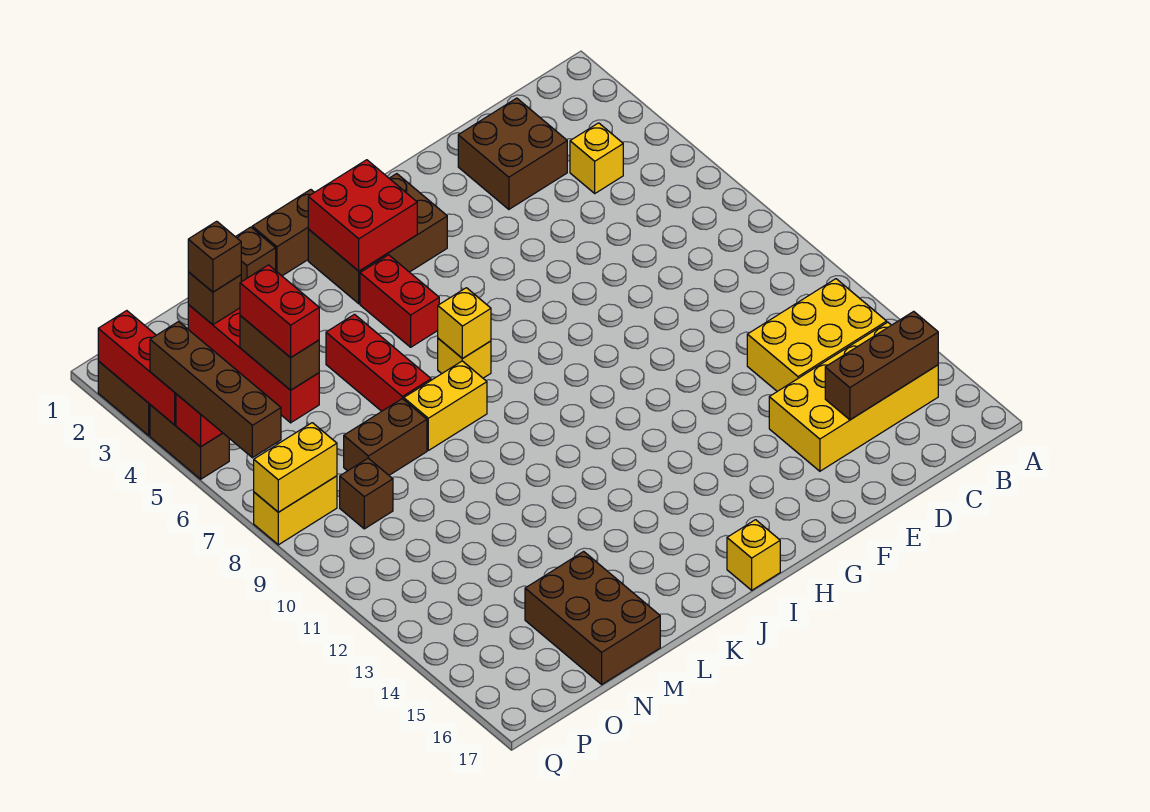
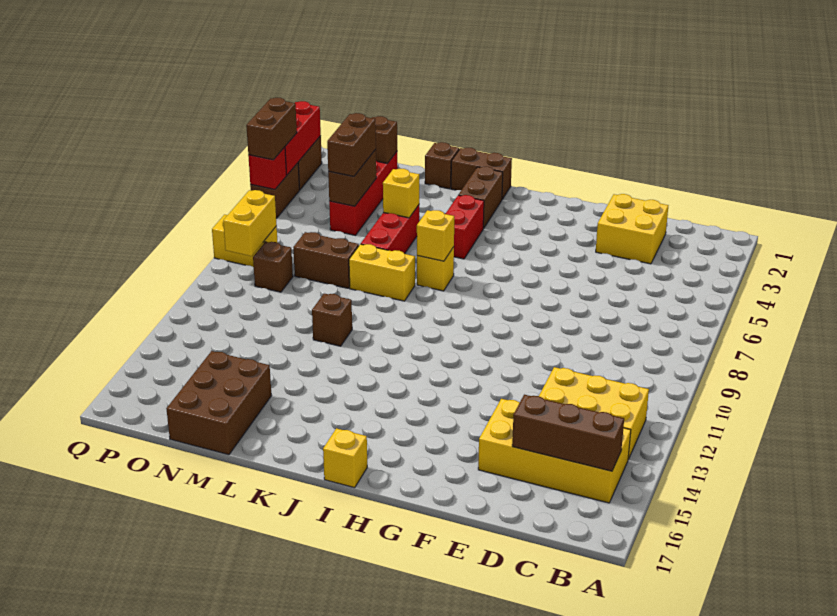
yellow 1x1 brick [570,123,623,193] -> yellow 1x1 brick moved to [383,169,419,218]
brown 2x2 brick [458,98,567,209] -> yellow 2x2 brick [596,194,668,264]
brown 2x3 brick [308,174,447,304] -> brown 1x2 brick [459,167,503,228]
red 2x2 brick [308,160,417,271] -> none
brown 1x1 brick [188,221,241,292] -> brown 1x1 brick moved to [312,293,352,346]
red 1x2 brick [240,265,319,358] -> brown 1x2 brick [327,113,376,176]
yellow 1x2 brick [254,423,337,512] -> yellow 1x2 brick turned to [223,190,277,256]
brown 1x4 brick [150,322,281,458] -> brown 1x2 brick [246,98,297,160]

